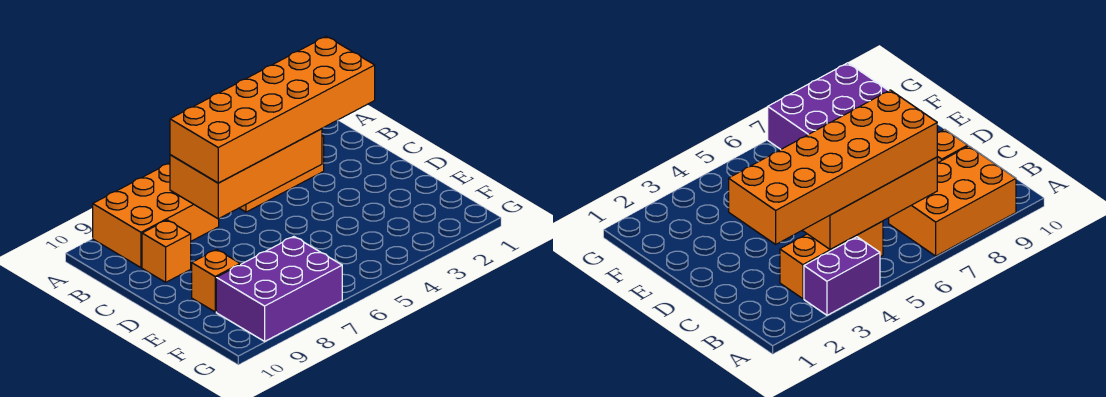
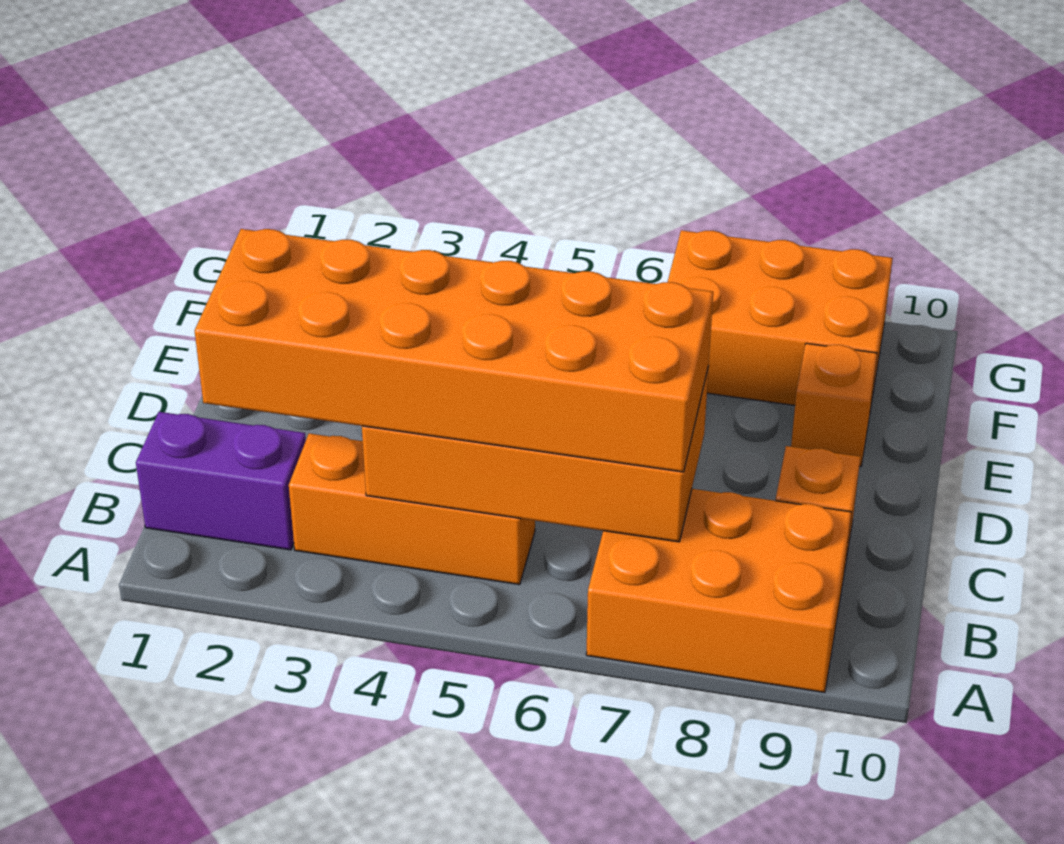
purple 1x2 brick [804,237,880,315] -> purple 1x2 brick moved to [136,412,306,550]
purple 2x3 brick [216,237,342,341] -> orange 2x3 brick [668,230,893,410]

